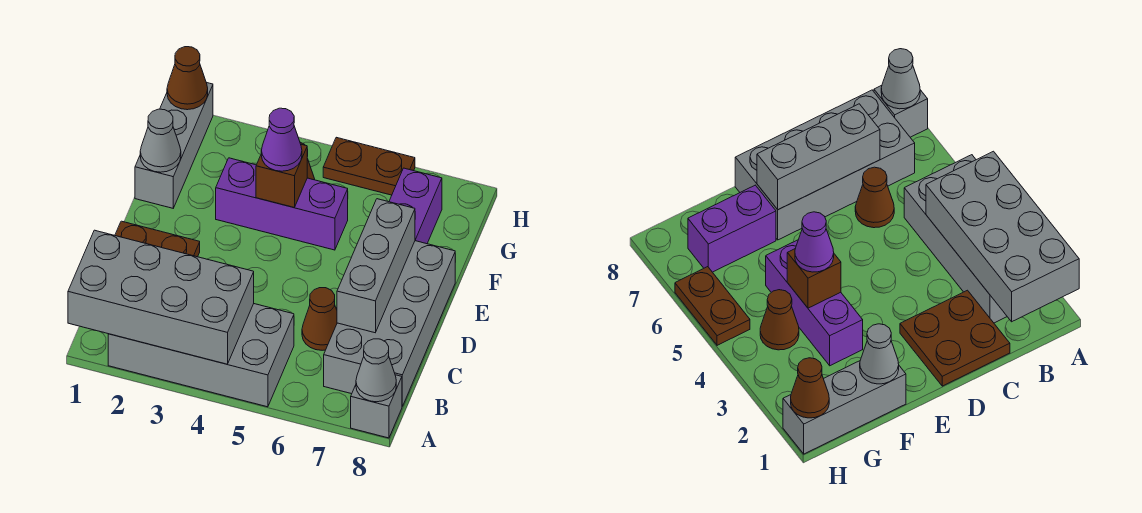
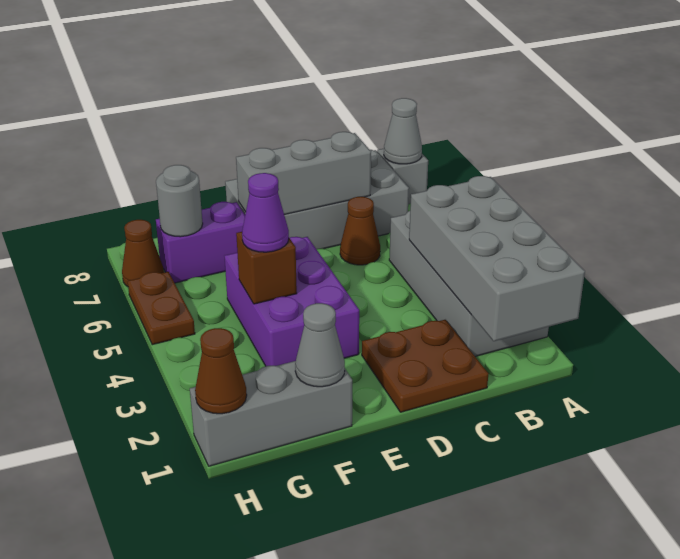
purple 1x3 brick [216,158,348,250] -> purple 2x3 brick [225,237,359,366]
brown 1x1 cone [760,290,799,350] -> brown 1x1 cone moved to [122,220,164,287]
none -> grey 1x1 round brick [156,165,203,237]

